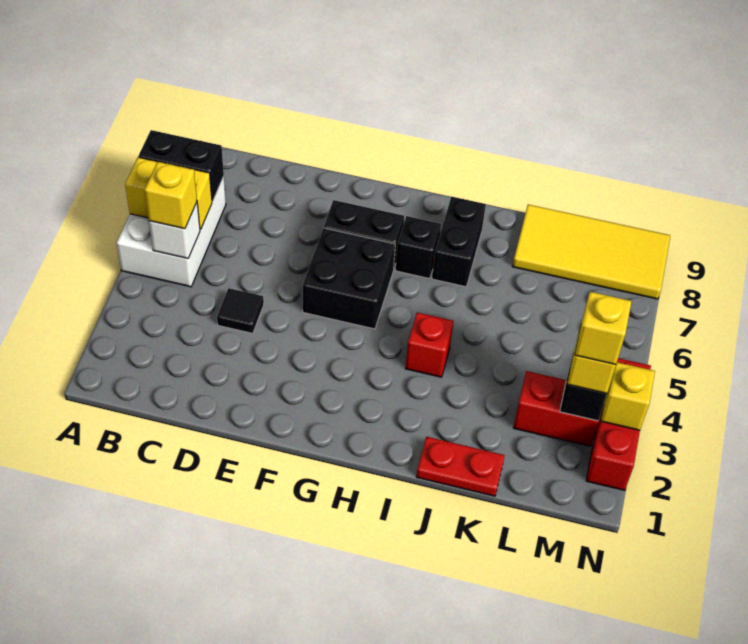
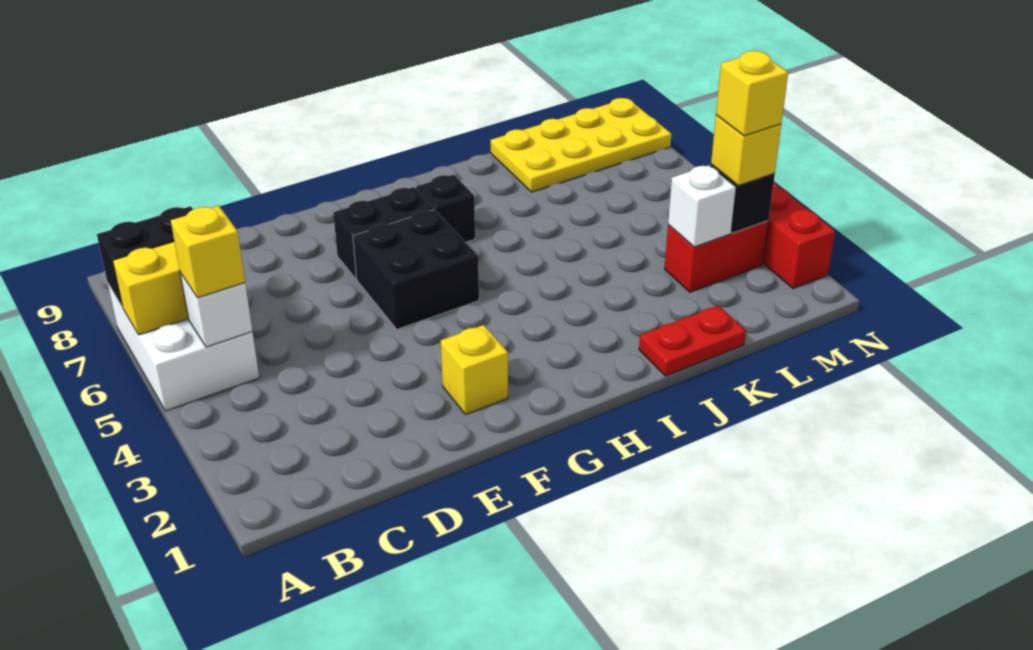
black 1x1 tile [217,288,264,333] -> none
red 1x1 brick [405,313,453,377] -> none
black 1x2 brick [432,197,486,287] -> none
yellow 2x4 tile [513,205,670,299] -> yellow 2x4 plate [491,98,671,192]
none -> white 1x1 brick [668,165,736,247]
yellow 1x1 brick [601,362,655,430] -> yellow 1x1 brick moved to [441,325,508,415]

